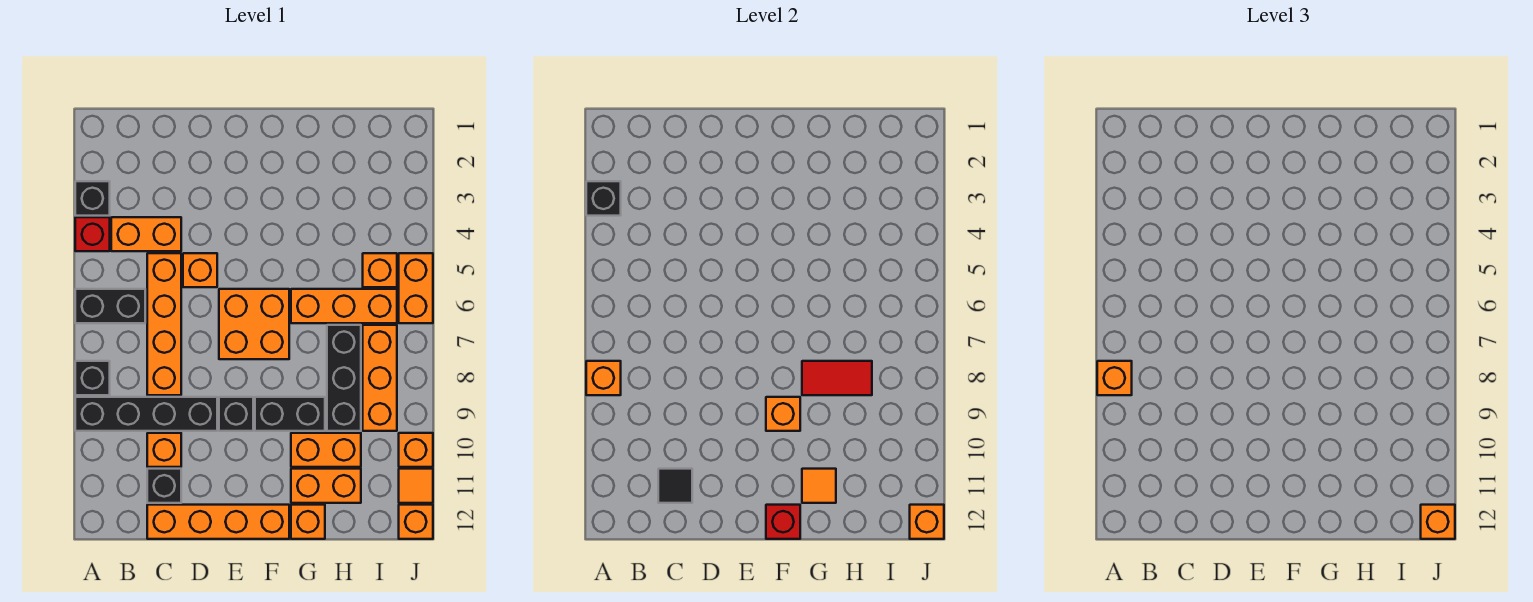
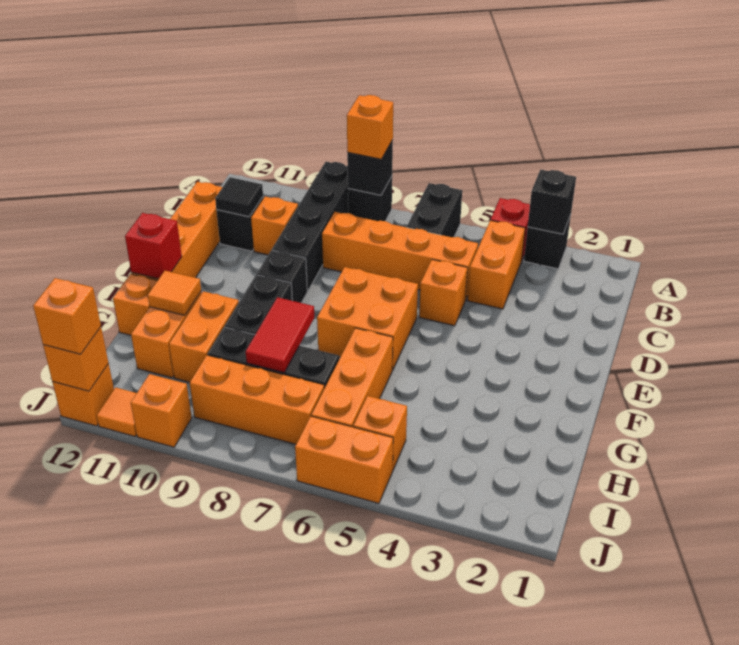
orange 1x1 brick [586,361,621,395] -> black 1x1 brick [347,140,393,195]
orange 1x1 brick [766,397,800,431] -> none

